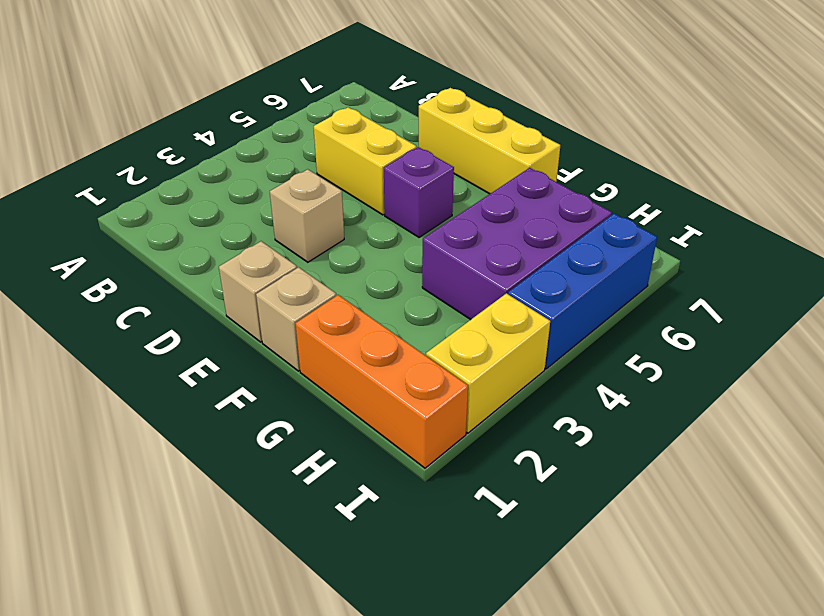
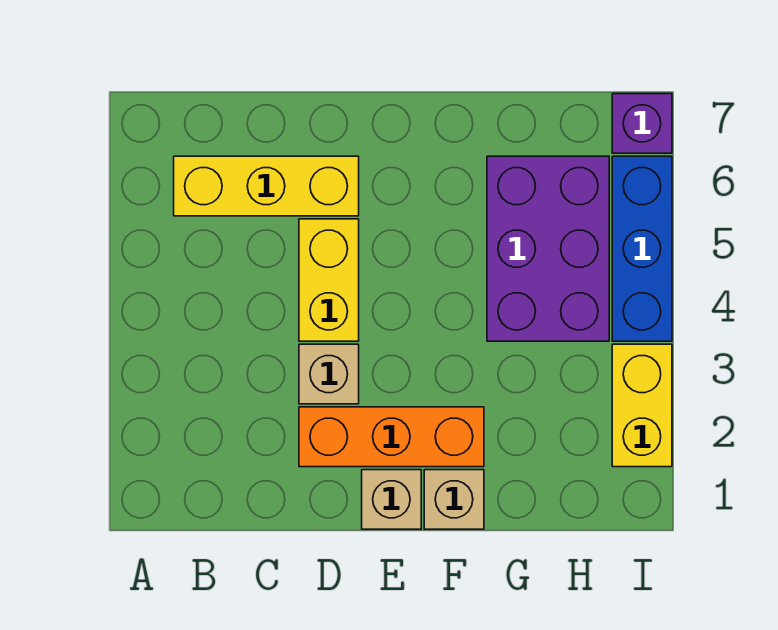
yellow 1x2 brick [314,107,416,215] -> yellow 1x2 brick turned to [299,219,359,341]
yellow 1x3 brick [419,88,560,194] -> yellow 1x3 brick moved to [174,156,359,216]
purple 1x1 brick [384,147,454,237] -> purple 1x1 brick moved to [612,94,672,153]
orange 1x3 brick [295,295,468,468] -> orange 1x3 brick moved to [299,407,484,467]

